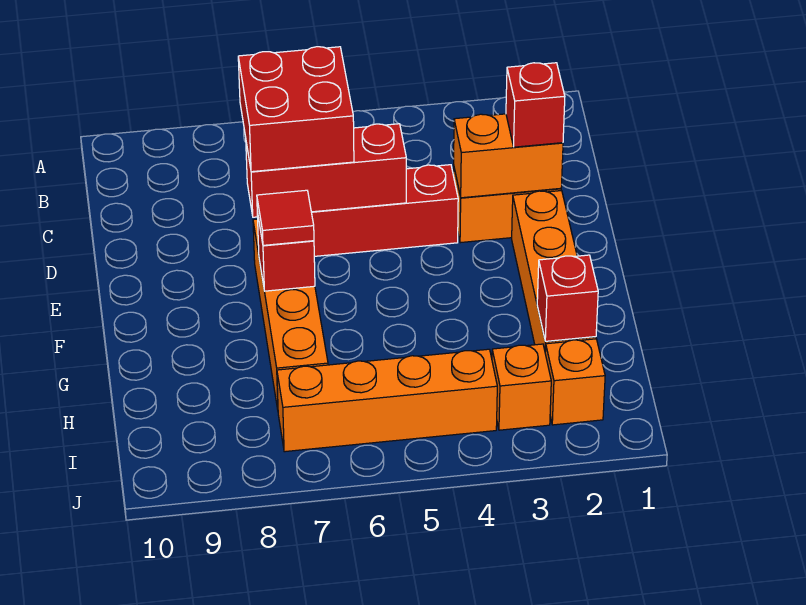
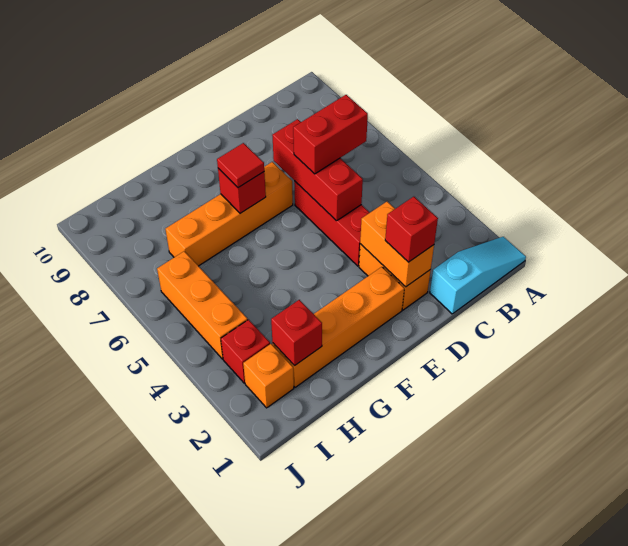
none -> cyan 1x3 slope [430,237,526,314]
red 2x2 brick [238,47,354,172] -> red 1x2 brick [293,95,368,174]
orange 1x1 brick [492,344,551,430] -> red 1x1 brick [221,320,270,383]
orange 1x4 brick [277,349,497,452] -> orange 1x3 brick [157,251,248,359]

